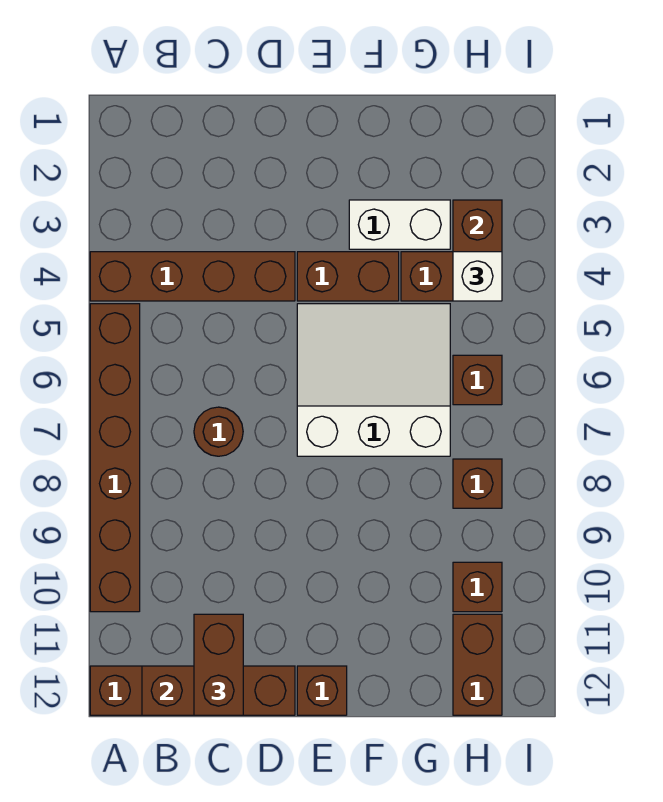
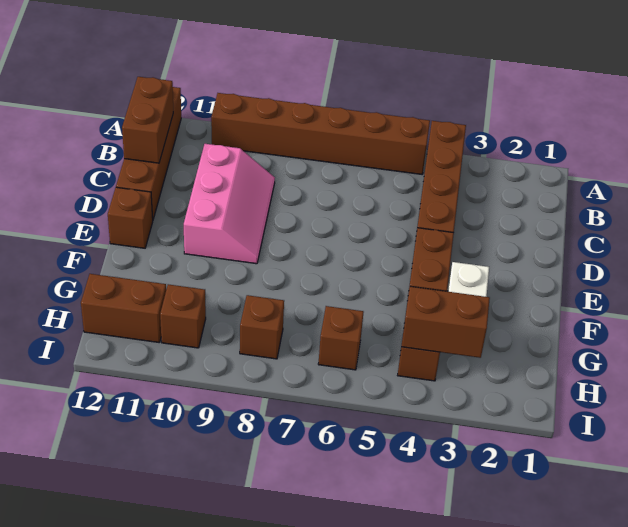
brown 1x1 round brick [194,407,243,456] -> none
none -> pink 2x3 slope [184,144,275,264]
brown 1x2 brick [194,614,243,715] -> none
white 3x3 slope [297,304,450,456] -> none
white 1x1 brick [453,252,502,301] -> none

